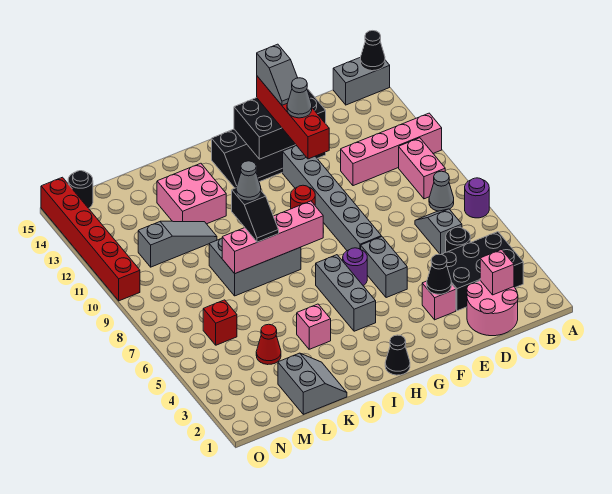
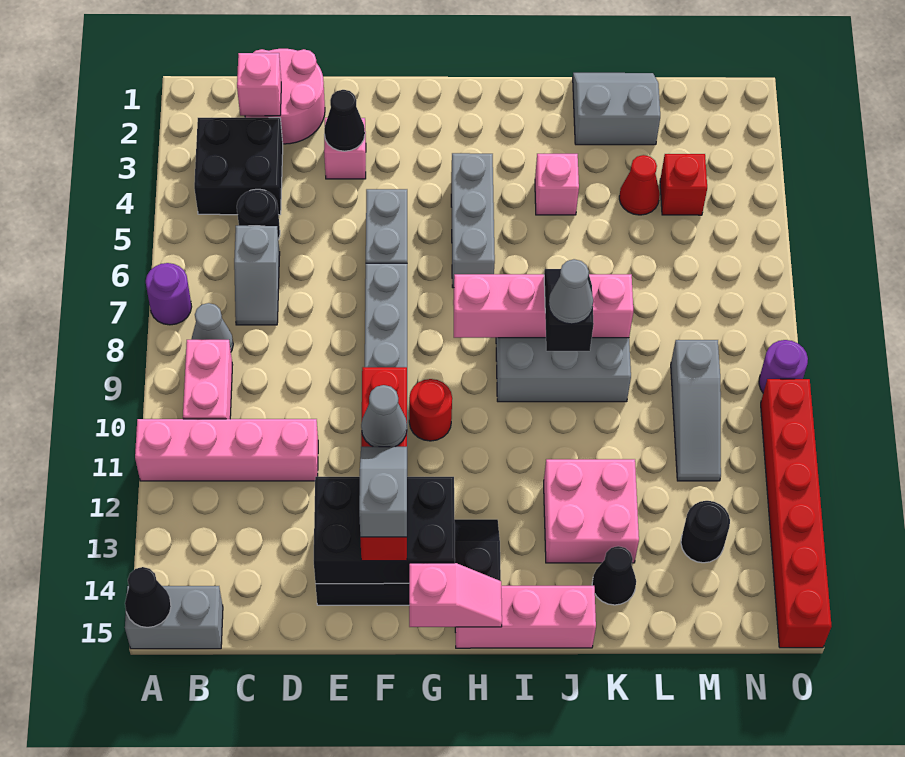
black 2x3 brick [441,232,523,311] -> black 2x2 brick [194,118,283,215]
purple 1x1 round brick [343,248,367,286] -> purple 1x1 round brick moved to [759,340,808,393]
none -> pink 1x2 slope [409,563,502,627]
black 1x1 cone [385,335,410,375] -> black 1x1 cone moved to [592,546,636,605]
none -> pink 1x3 brick [455,585,596,648]
grey 2x2 slope [278,353,347,414] -> grey 2x2 slope turned to [573,73,660,145]
grey 1x3 slope [138,221,217,267] -> grey 1x3 slope turned to [671,340,721,481]
red 1x1 brick [203,300,237,345] -> red 1x1 brick moved to [660,154,707,215]
black 1x1 round brick [68,171,93,208] -> black 1x1 round brick moved to [681,501,730,563]

